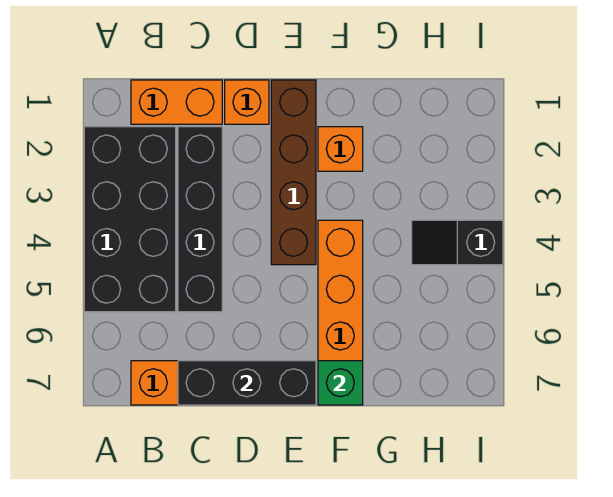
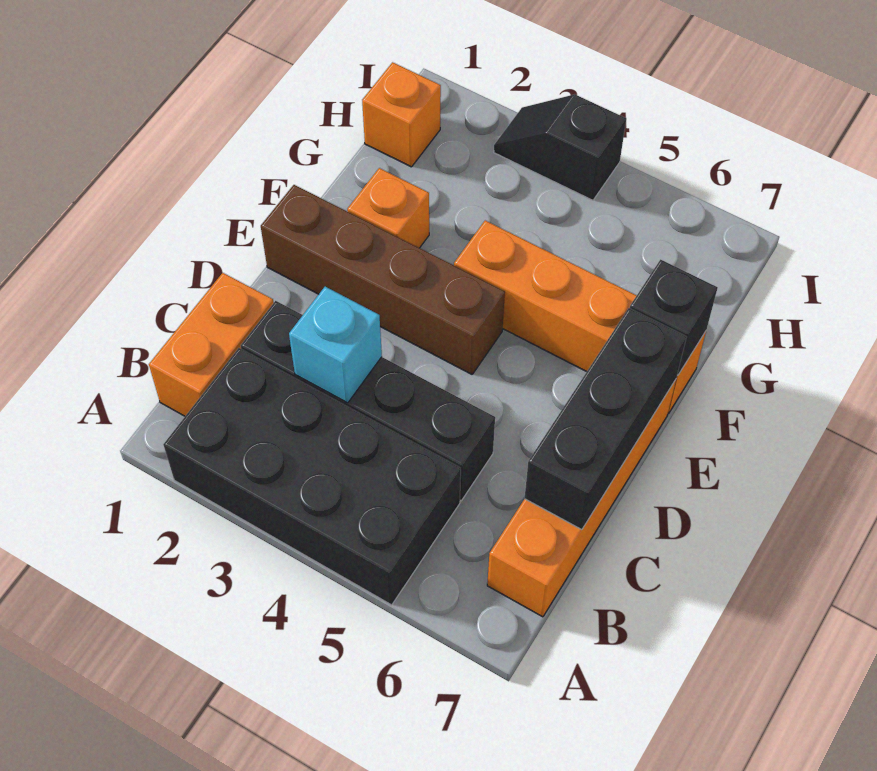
none -> cyan 1x1 brick [289,287,382,403]
orange 1x1 brick [225,80,269,124] -> orange 1x1 brick moved to [362,62,441,167]
green 1x1 brick [318,361,363,405] -> black 1x1 brick [630,260,718,375]
black 1x2 slope [412,220,503,265] -> black 1x2 slope turned to [494,95,626,200]

